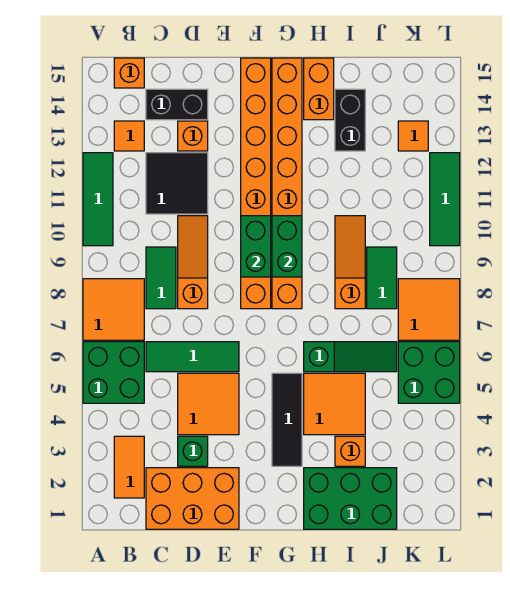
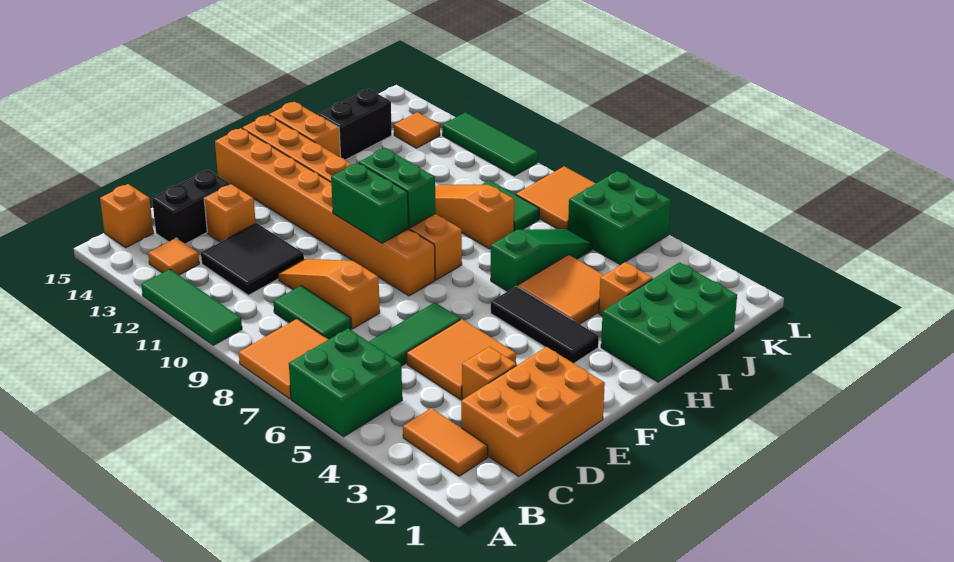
green 1x1 brick [178,436,208,466] -> orange 1x1 brick [462,347,517,400]
black 1x2 brick [335,89,365,151] -> black 1x2 brick turned to [318,89,392,160]

